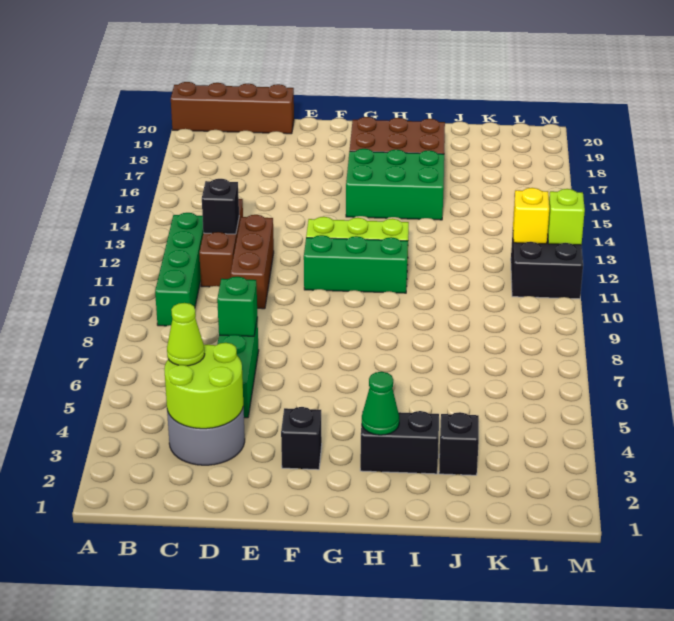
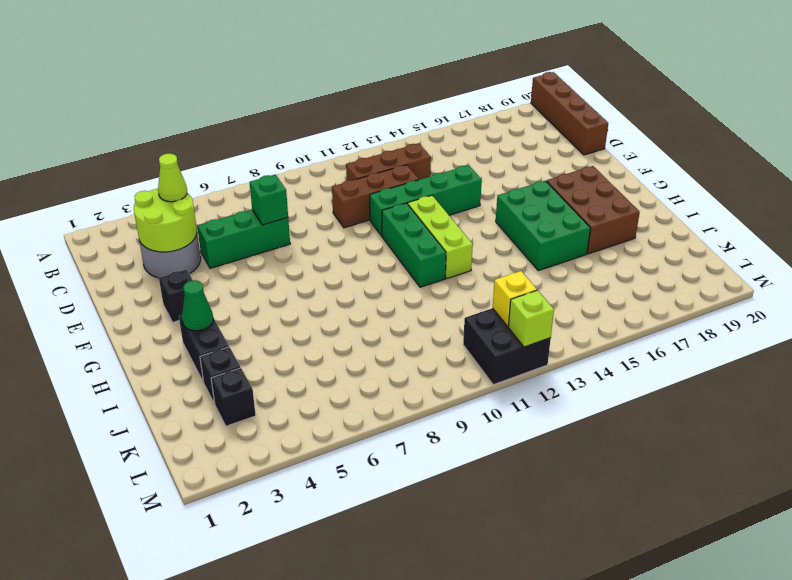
green 1x4 brick [155,213,203,326] -> green 1x4 brick moved to [370,165,482,236]
black 1x1 brick [202,179,239,234] -> black 1x1 brick moved to [211,368,256,426]

